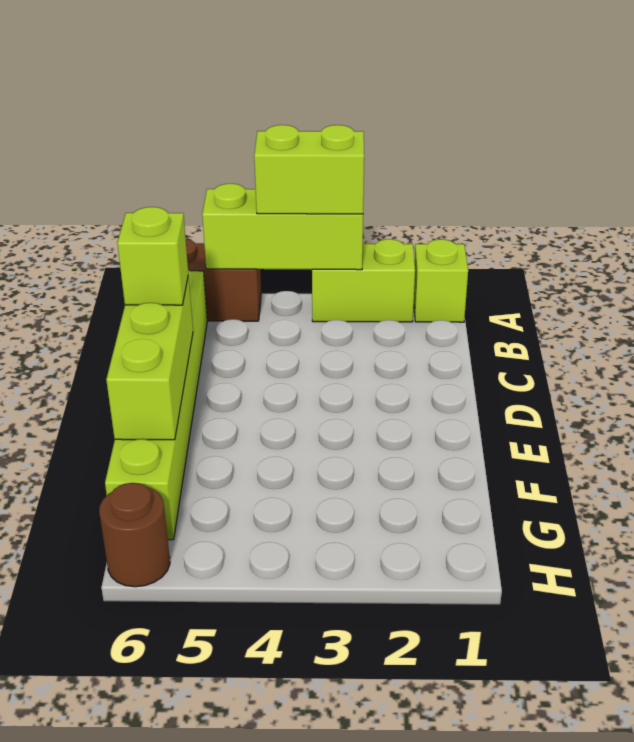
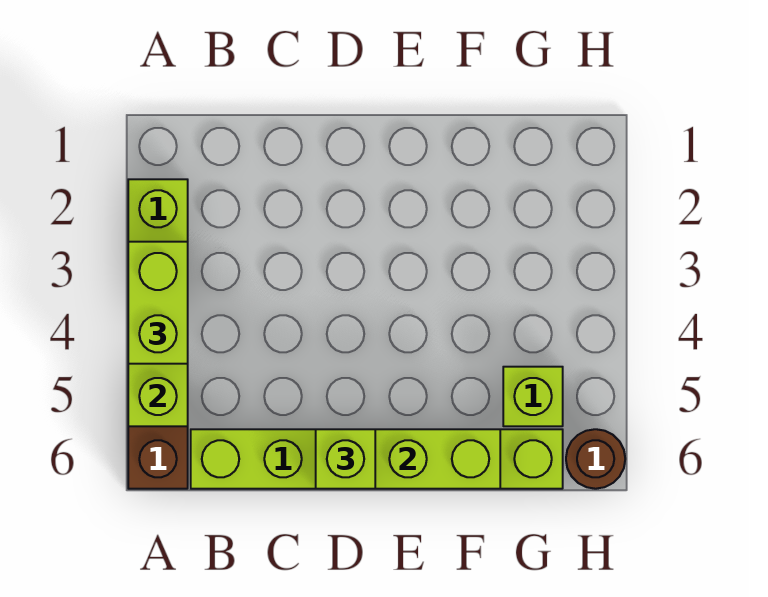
lime 1x1 brick [414,239,468,322] -> lime 1x1 brick moved to [503,367,563,426]

